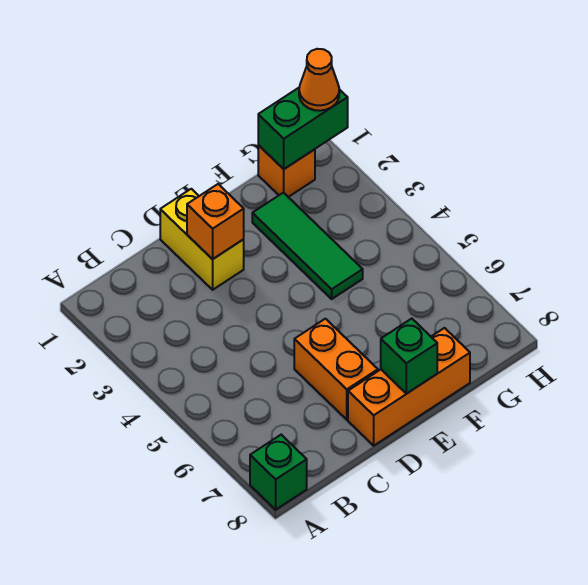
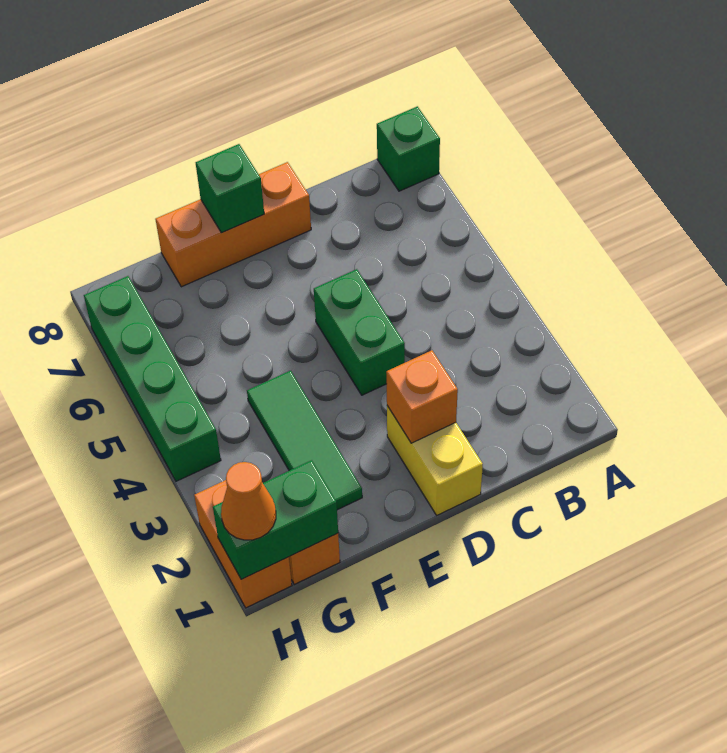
none -> green 1x2 brick [314,269,405,395]
orange 1x2 brick [294,319,378,420] -> orange 1x2 brick moved to [194,480,292,608]
none -> green 1x4 brick [84,276,221,481]

